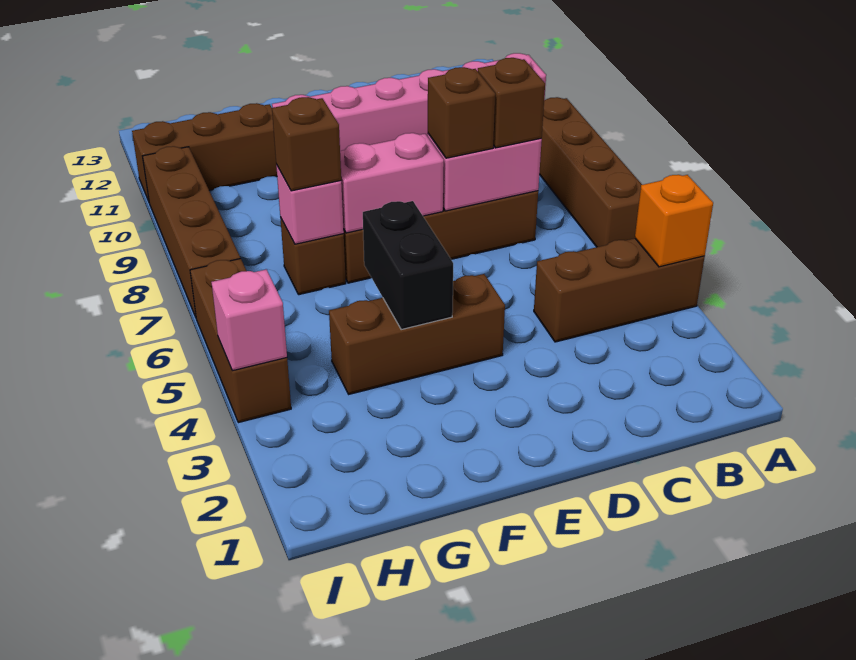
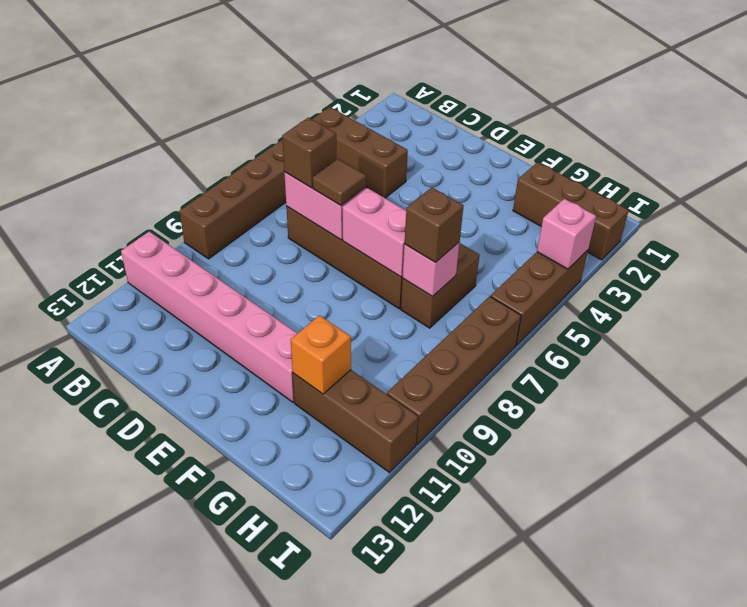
orange 1x1 brick [635,175,713,267] -> orange 1x1 brick moved to [291,315,351,394]
brown 1x1 brick [428,67,495,158] -> brown 1x1 tile [313,159,366,205]
brown 1x3 brick [329,274,505,394] -> brown 1x3 brick moved to [513,162,629,260]
black 1x2 brick [363,201,453,329] -> none
brown 1x1 brick [280,217,346,295] -> brown 1x2 brick [401,243,480,328]

